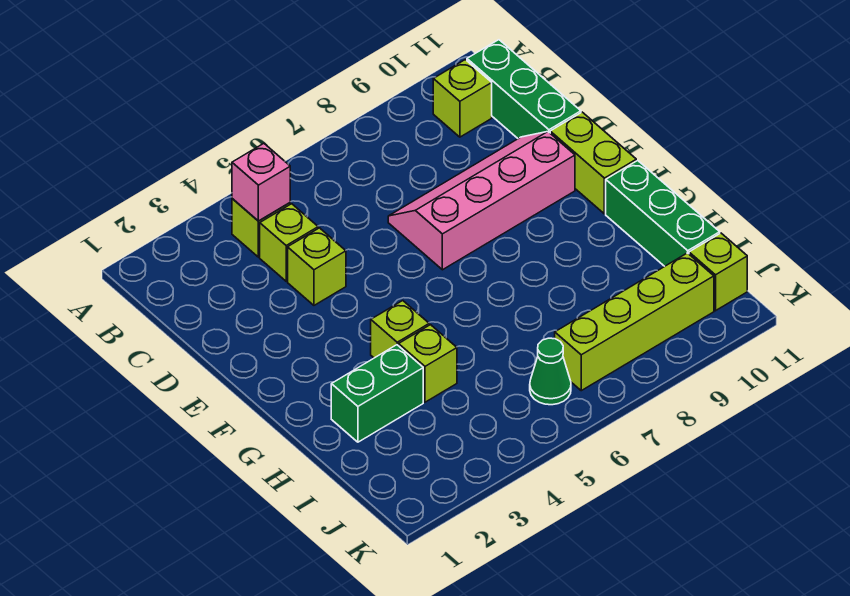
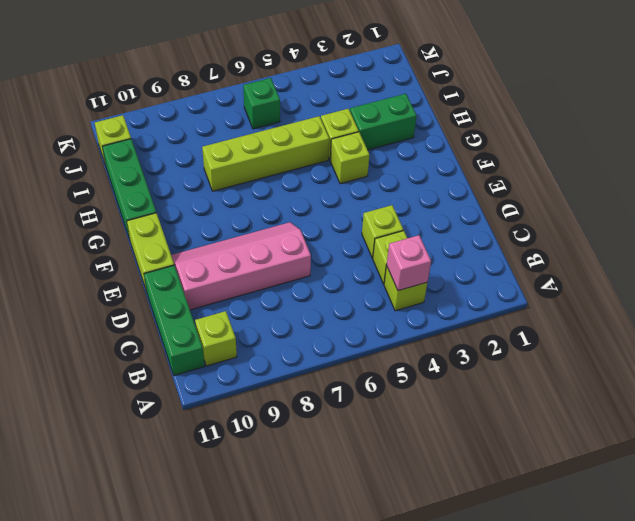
pink 2x4 slope [388,132,575,270] -> pink 2x4 slope turned to [171,222,311,310]
green 1x1 cone [530,338,571,405] -> green 1x1 brick [243,78,280,129]
lime 1x4 brick [555,253,714,391] -> lime 1x4 brick moved to [202,116,329,191]

